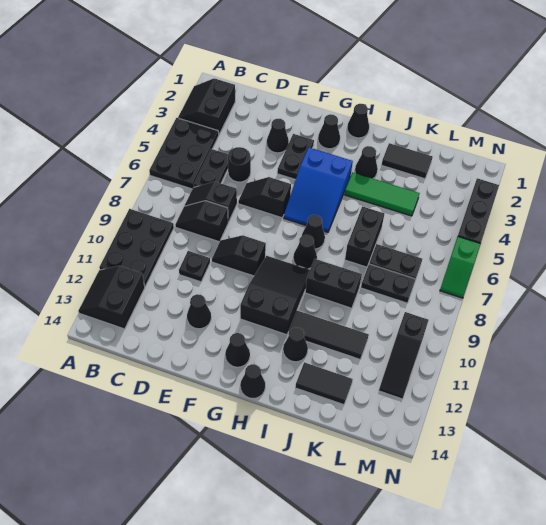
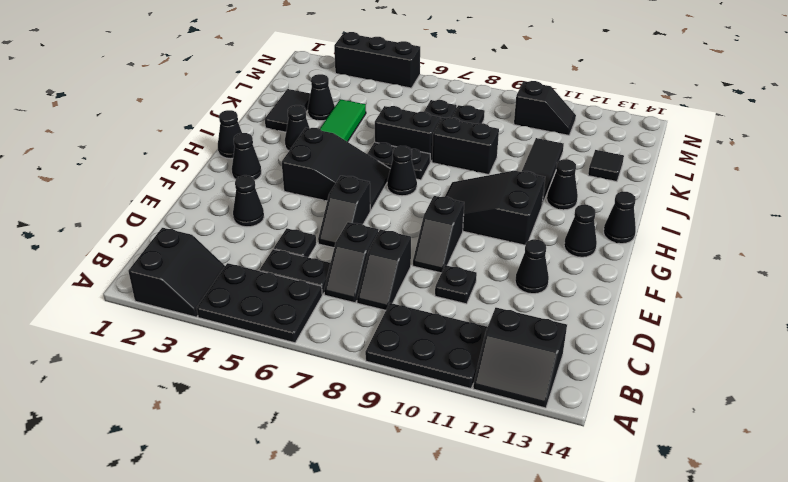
black 2x2 slope [178,78,235,134] -> black 2x2 slope turned to [128,228,225,317]
black 1x1 round brick [228,147,251,182] -> black 1x1 plate [274,228,316,258]
black 1x2 plate [277,134,314,180] -> black 1x2 plate moved to [367,142,430,180]
blue 2x3 slope [284,147,353,232] -> black 2x3 slope [282,128,390,211]
black 1x1 cone [293,235,317,269] -> black 1x1 cone moved to [308,74,335,121]
black 1x2 brick [305,259,362,308] -> black 1x2 brick turned to [432,117,499,175]
black 1x2 tile [295,362,353,405] -> black 1x1 tile [588,150,624,182]
black 1x3 slope [379,312,428,399] -> black 1x2 slope [514,81,576,135]
green 1x2 slope [440,237,480,298] -> none

